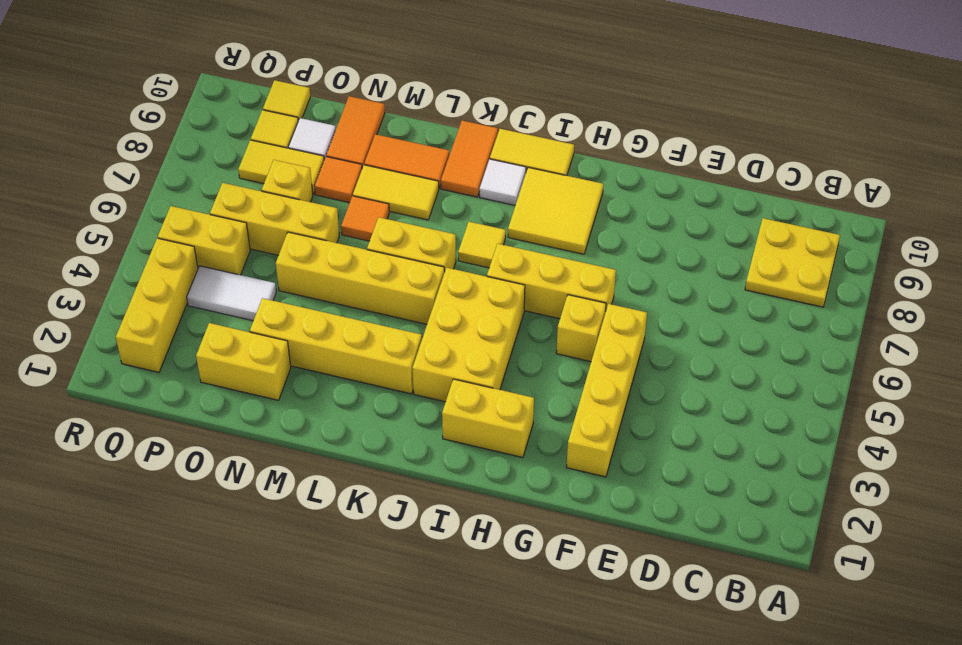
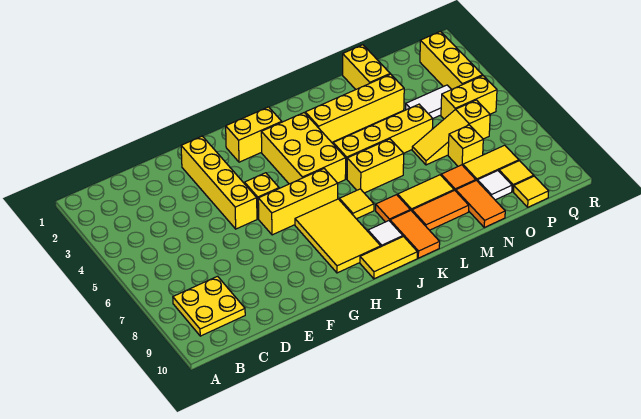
yellow 2x2 tile [508,167,603,254] -> yellow 2x3 tile [295,199,381,273]
orange 1x1 tile [341,196,389,241] -> orange 1x1 tile moved to [376,195,410,222]
yellow 1x2 brick [196,323,291,400] -> yellow 1x2 brick turned to [343,45,390,89]
yellow 1x3 brick [210,183,339,255] -> yellow 1x3 slope [412,100,490,165]

